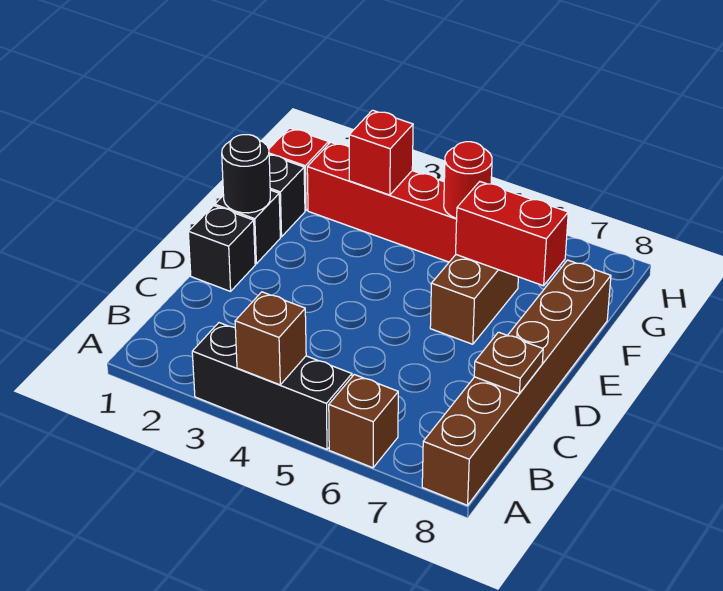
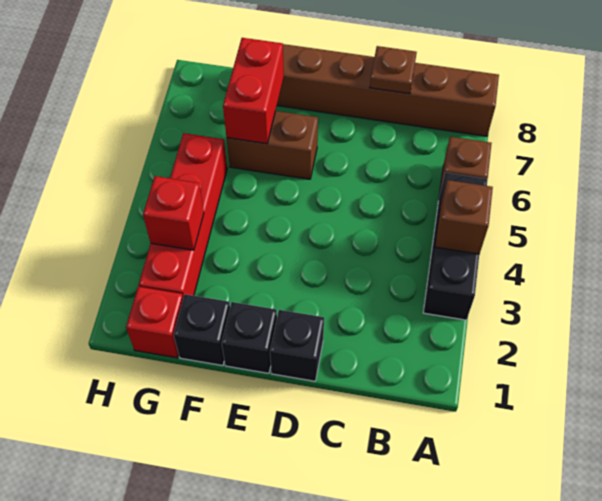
black 1x1 round brick [222,135,270,213] -> none
red 1x1 round brick [444,142,492,219] -> none

